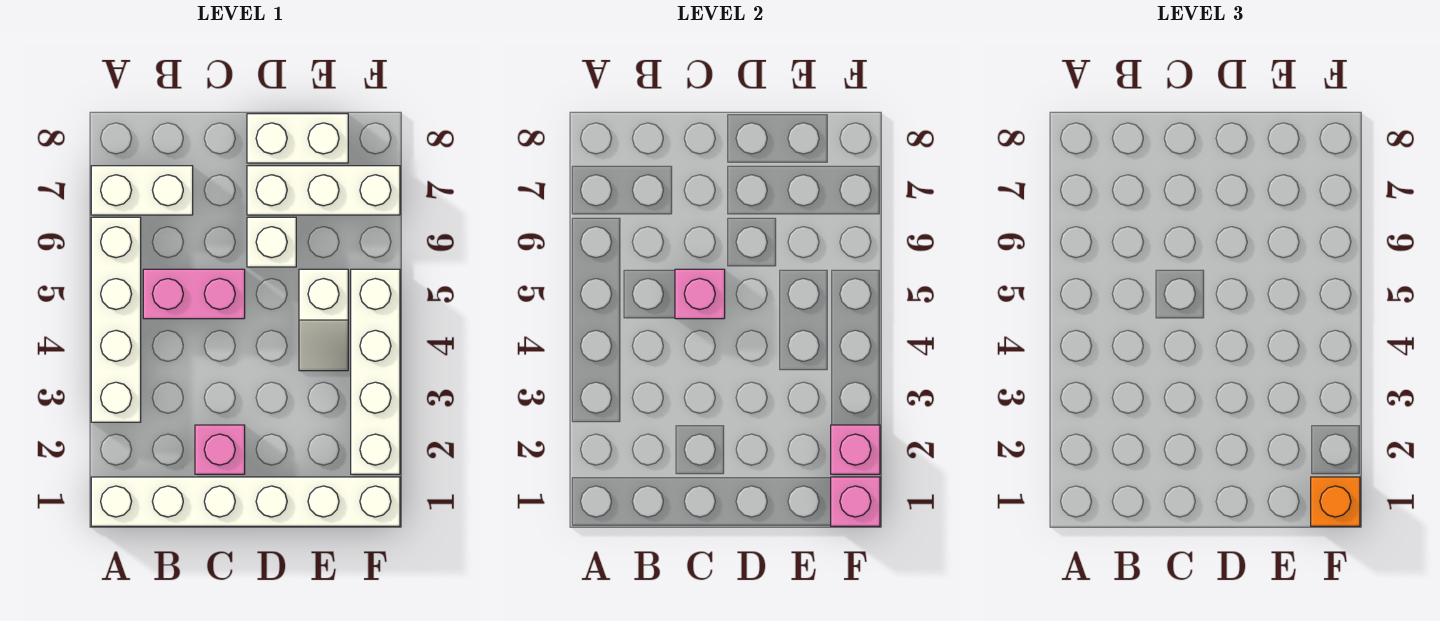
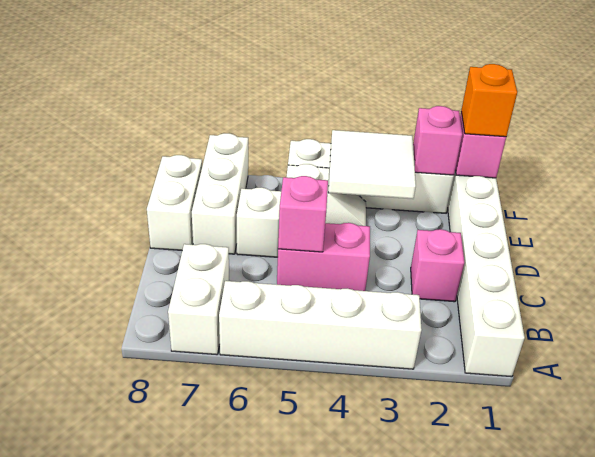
pink 1x2 brick [143,269,245,319] -> pink 1x2 brick turned to [277,223,370,291]
none -> white 2x2 tile [328,130,416,199]

